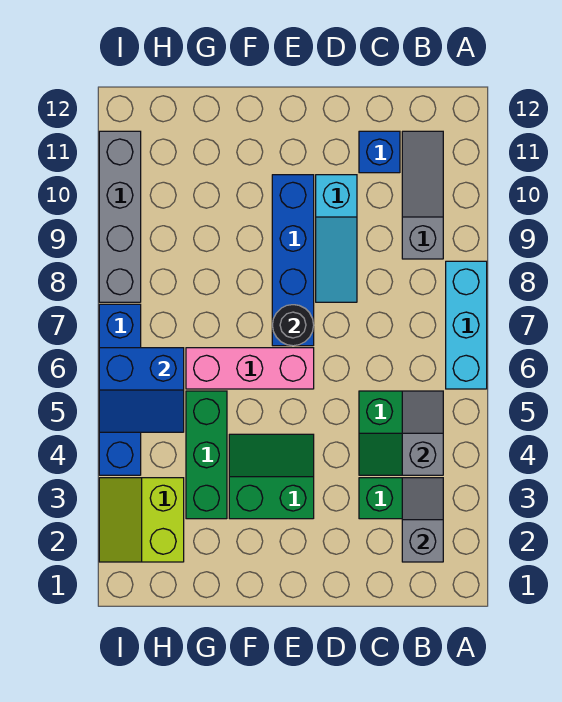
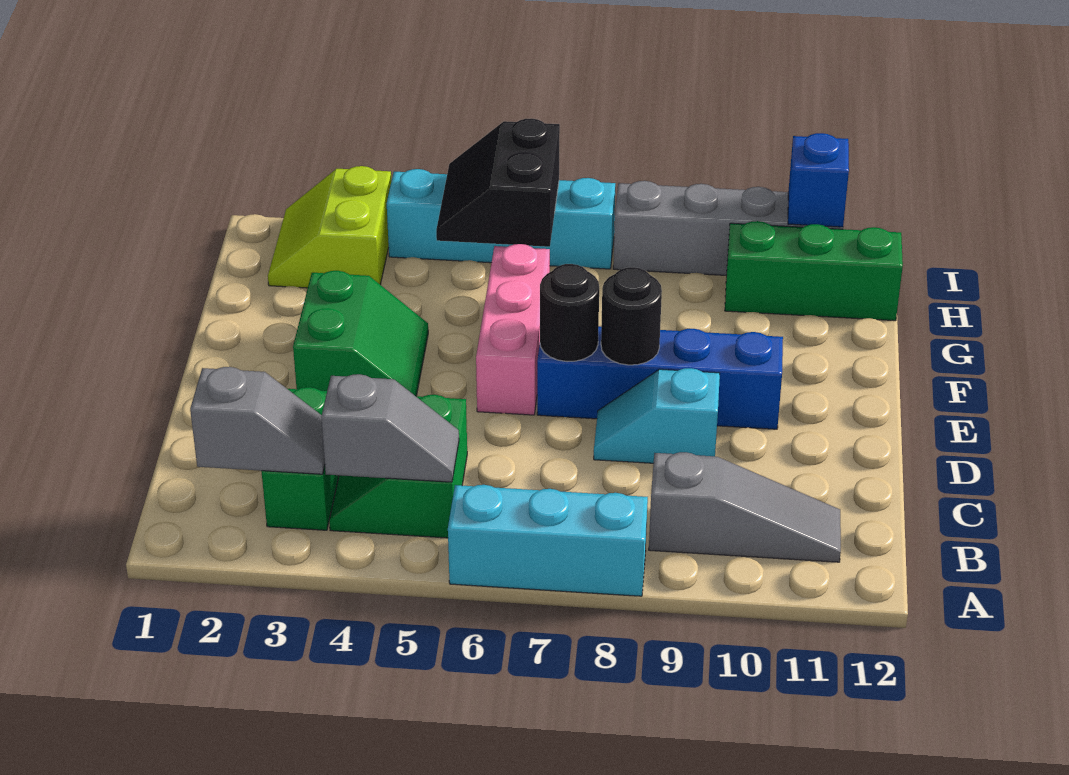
blue 1x1 brick [359,131,400,173] -> blue 1x1 brick moved to [788,133,849,227]
cyan 1x3 slope [316,175,357,302] -> cyan 1x2 slope [594,368,720,463]
none -> black 1x1 round brick [601,267,662,365]
green 1x3 brick [186,391,227,519] -> green 1x3 brick moved to [725,221,903,321]
lime 2x2 slope [99,478,184,562] -> lime 2x2 slope turned to [268,166,391,288]
blue 2x2 slope [99,348,184,432] -> black 2x2 slope [436,119,560,247]
blue 1x4 brick [99,304,141,475] -> cyan 1x4 brick [387,169,615,269]

